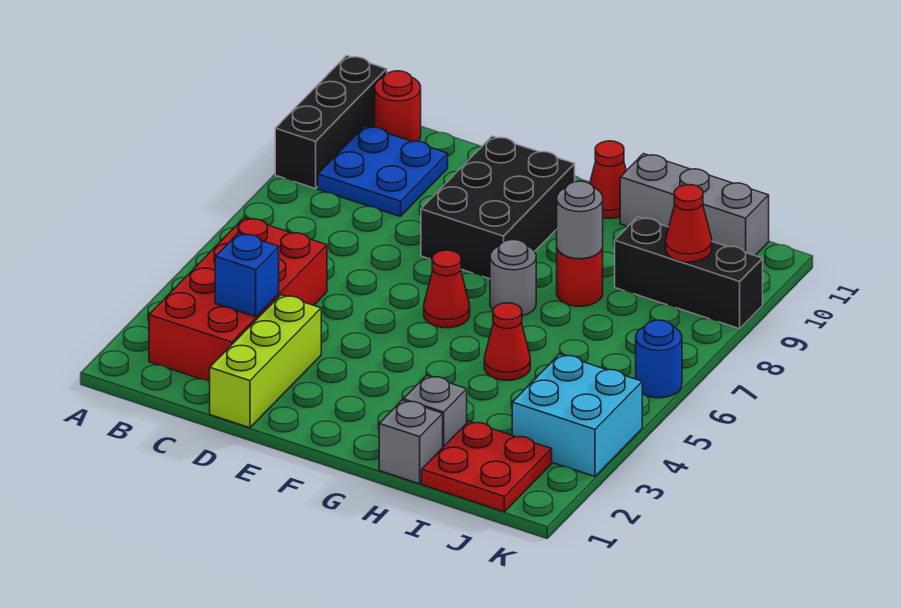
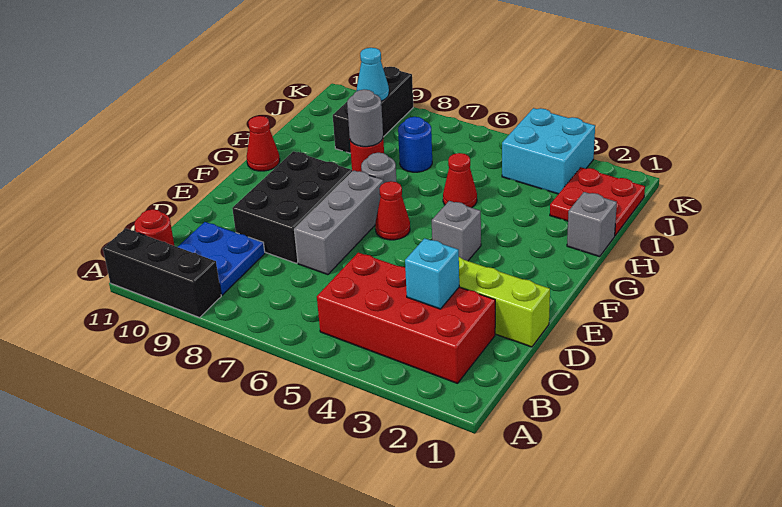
blue 1x1 brick [215,233,279,317] -> cyan 1x1 brick [405,238,459,309]
black 2x3 brick [421,136,575,279] -> black 2x3 brick turned to [232,151,352,263]
grey 1x1 brick [403,375,467,447] -> grey 1x1 brick moved to [432,201,481,261]
grey 1x3 brick [620,154,769,255] -> grey 1x3 brick moved to [294,171,384,275]
red 1x1 cone [666,185,712,262] -> cyan 1x1 cone [357,48,389,101]
blue 1x1 round brick [636,320,682,398] -> blue 1x1 round brick moved to [398,117,432,172]

